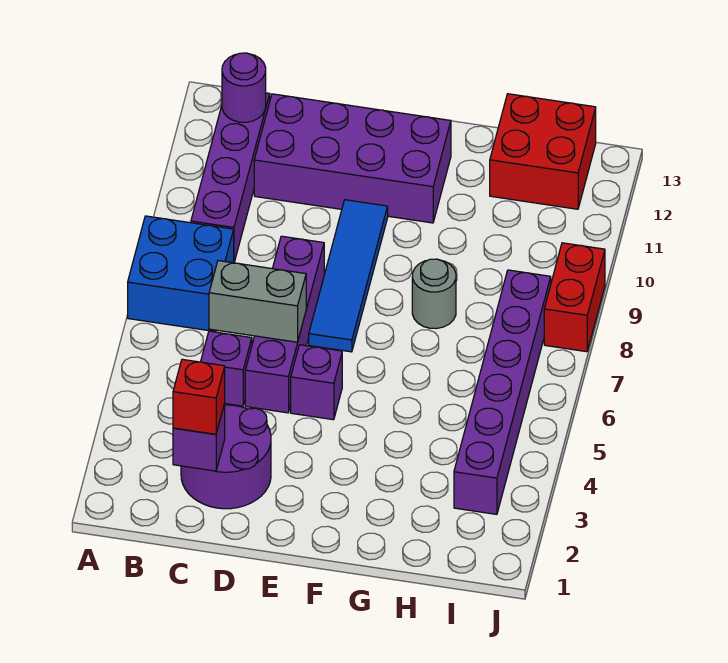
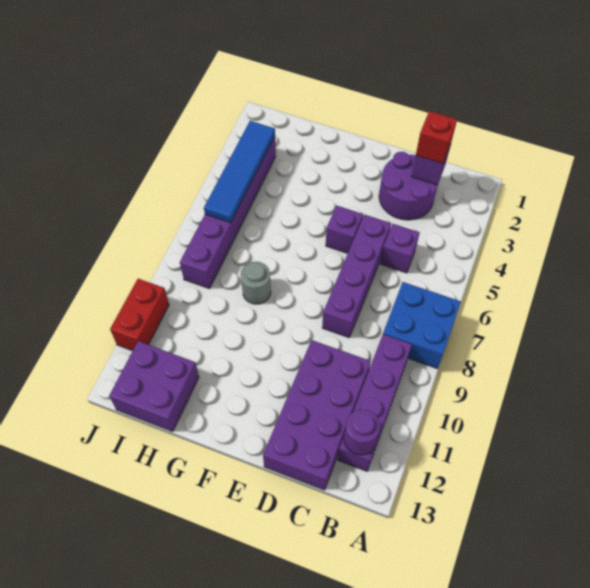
grey 1x2 brick [209,261,306,342] -> none
purple 2x4 brick [254,94,451,223] -> purple 2x4 brick turned to [263,340,371,490]
blue 1x4 tile [309,200,388,352] -> blue 1x4 tile moved to [204,121,275,223]
red 2x2 brick [490,94,596,209] -> purple 2x2 brick [109,341,199,431]
red 1x2 brick [544,243,605,352] -> red 1x2 brick moved to [110,279,169,351]

